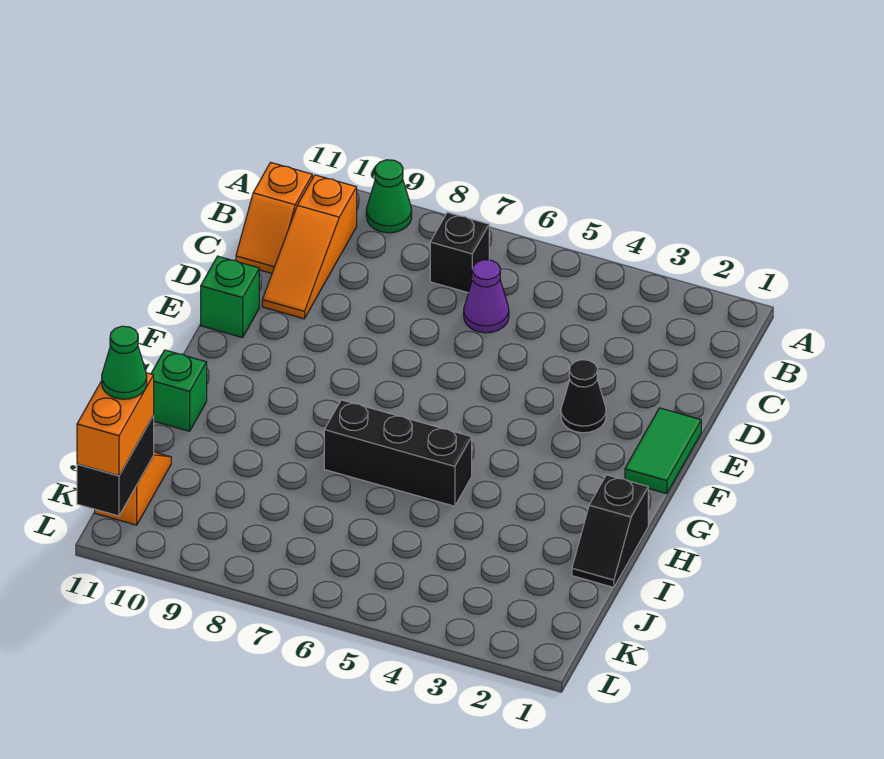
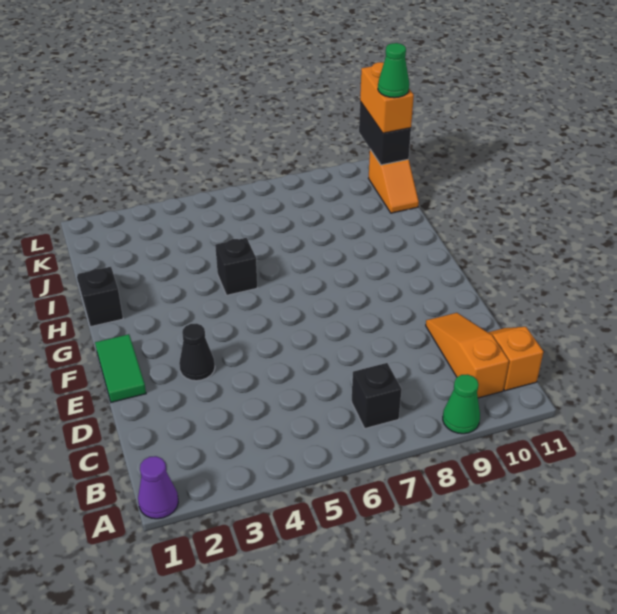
purple 1x1 cone [464,260,509,333] -> purple 1x1 cone moved to [138,456,178,519]
green 1x1 brick [201,256,259,338] -> none
black 1x3 brick [324,400,472,506] -> black 1x1 brick [215,238,257,295]
green 1x1 brick [151,350,207,431] -> none

